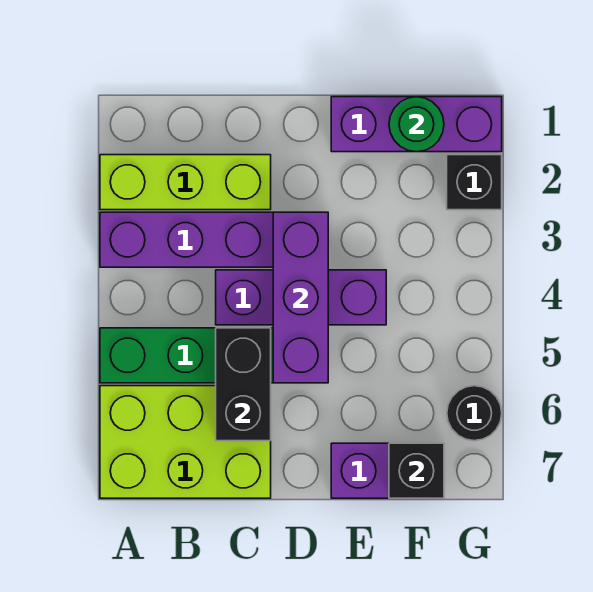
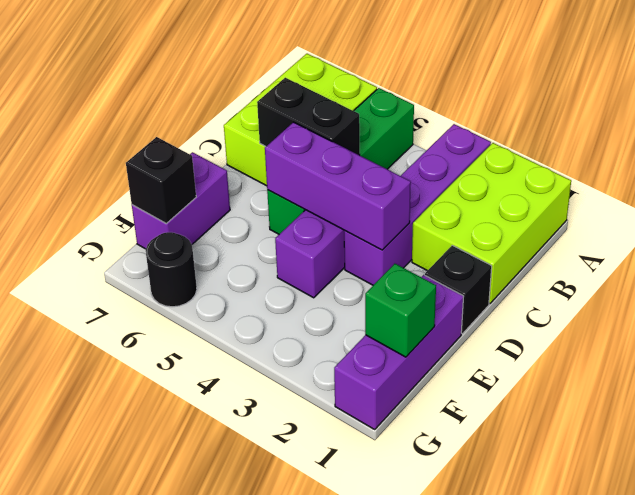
lime 1x3 brick [100,155,271,210] -> lime 2x3 brick [412,143,571,304]
green 1x1 round brick [389,97,444,152] -> green 1x1 brick [365,264,436,357]
black 1x1 brick [447,155,502,210] -> black 1x1 brick moved to [425,245,492,334]

